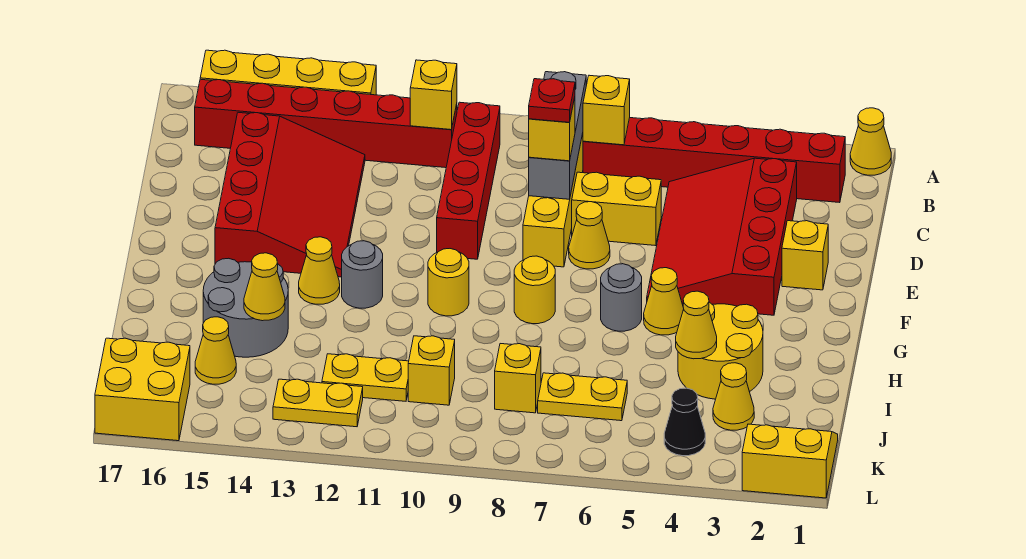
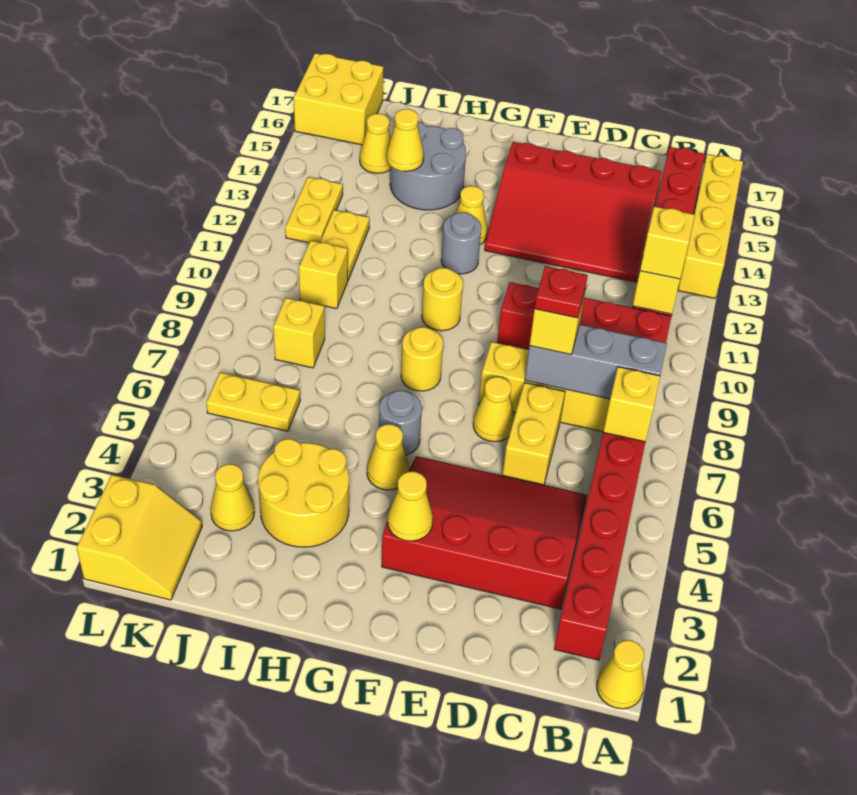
yellow 1x1 brick [782,221,828,290] -> yellow 1x1 brick moved to [640,206,695,279]
yellow 1x1 cone [676,291,717,359] -> yellow 1x1 cone moved to [388,472,433,541]
yellow 1x2 plate [538,373,627,421] -> yellow 1x2 plate turned to [206,372,300,431]
black 1x1 cone [664,388,705,456] -> none

